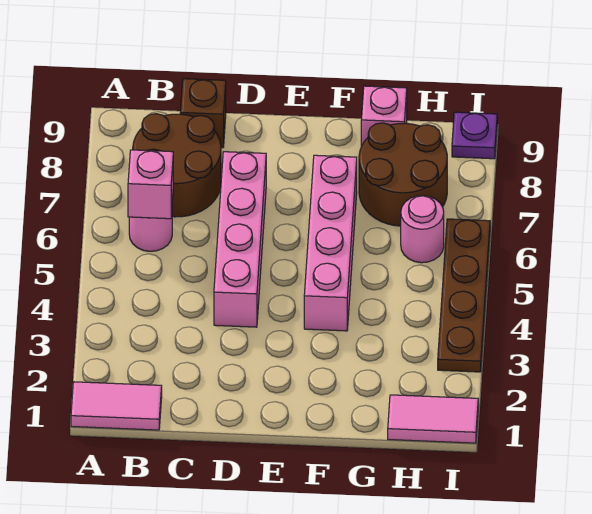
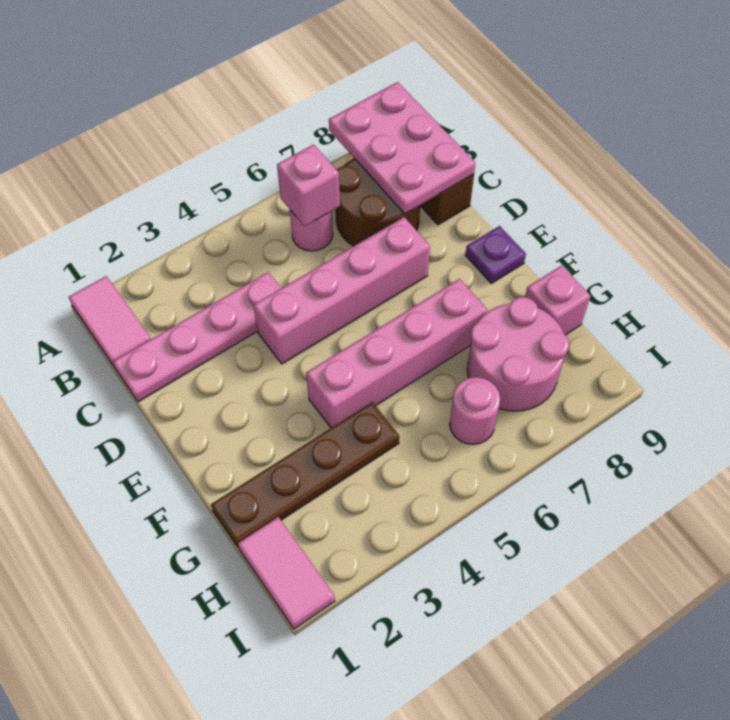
none -> pink 2x3 plate [329,82,476,214]
none -> pink 1x4 plate [113,272,281,402]
brown 2x2 round brick [359,123,447,226] -> pink 2x2 round brick [467,297,569,411]
brown 1x4 plate [438,219,490,372] -> brown 1x4 plate moved to [211,402,399,548]
purple 1x1 plate [452,112,497,159] -> purple 1x1 plate moved to [465,226,526,283]

